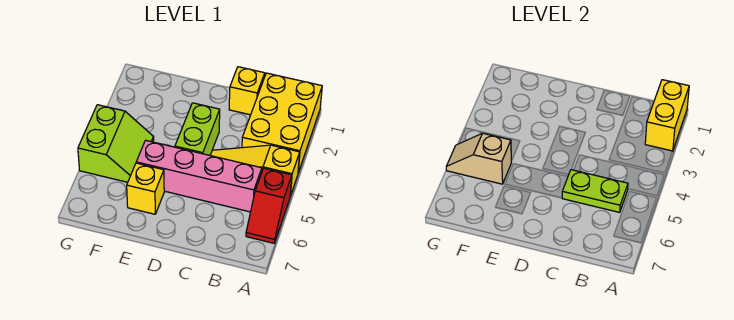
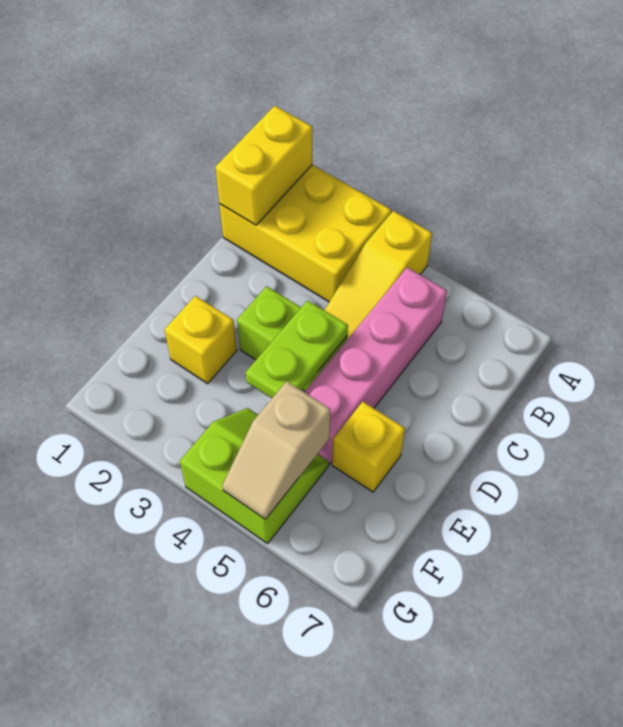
yellow 1x2 brick [645,80,689,151] -> yellow 1x2 brick turned to [215,106,312,225]
red 1x2 slope [246,168,292,243] -> none
lime 1x2 plate [562,170,628,213] -> lime 1x2 plate moved to [246,300,348,398]
yellow 1x1 brick [229,67,265,115] -> yellow 1x1 brick moved to [165,296,237,384]

